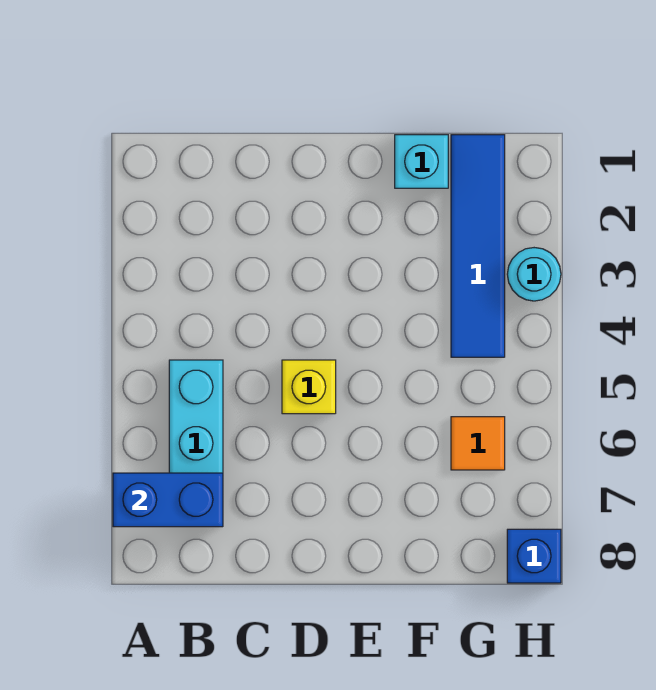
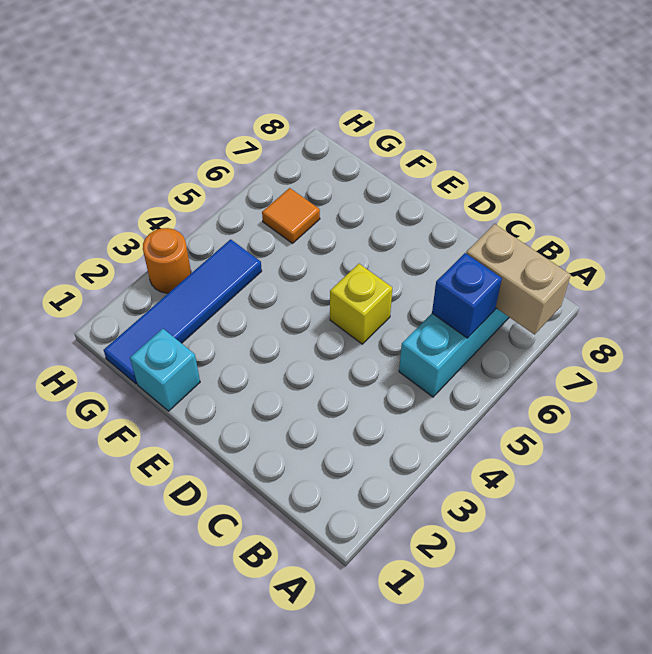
blue 1x2 brick [113,473,223,527] -> tan 1x2 brick [466,224,571,335]
cyan 1x1 round brick [507,248,561,301] -> orange 1x1 round brick [143,228,191,293]
blue 1x1 brick [507,529,561,583] -> blue 1x1 brick moved to [432,253,502,338]

